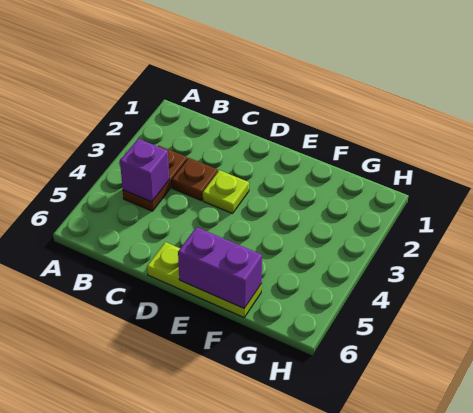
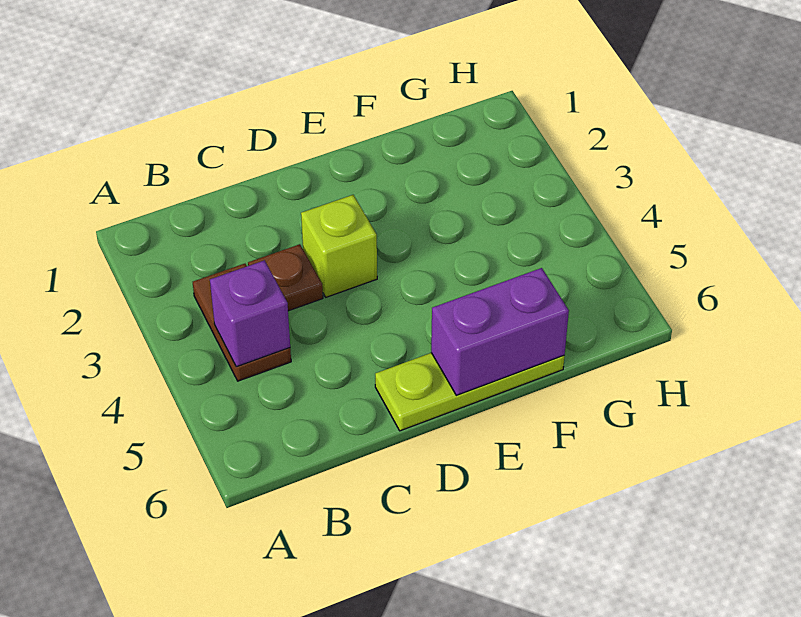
lime 1x1 plate [203,170,249,214] -> lime 1x1 brick [301,195,377,297]

